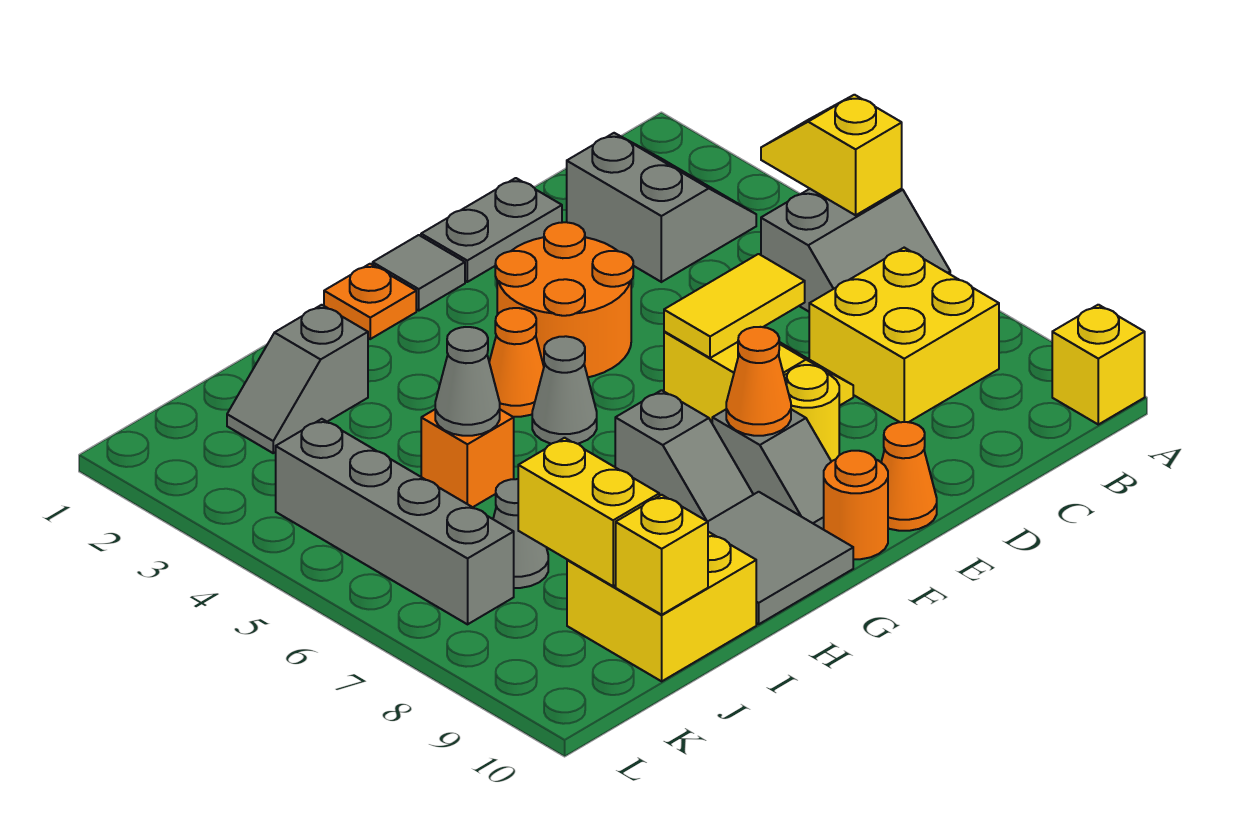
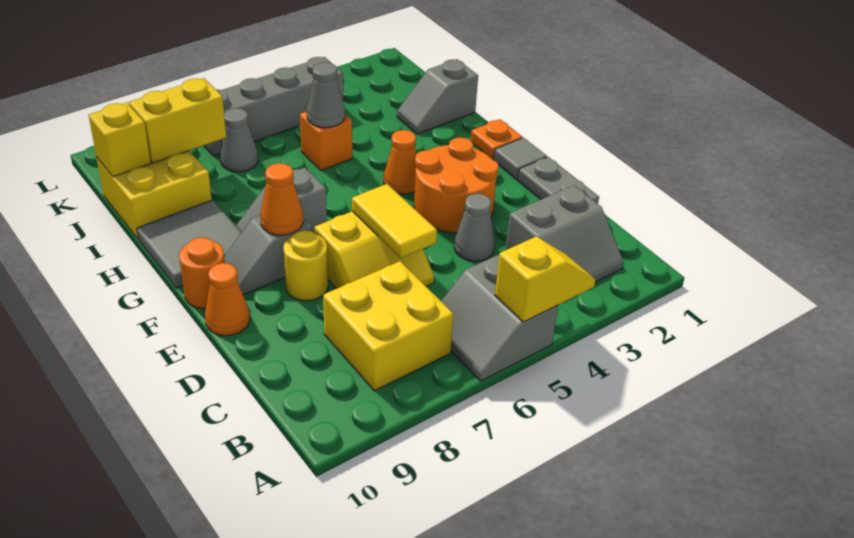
yellow 1x1 brick [1052,305,1145,424] -> none
grey 1x1 cone [532,336,597,444] -> grey 1x1 cone moved to [454,194,495,261]
grey 1x2 slope [227,305,368,453] -> grey 1x2 slope turned to [397,59,478,134]

